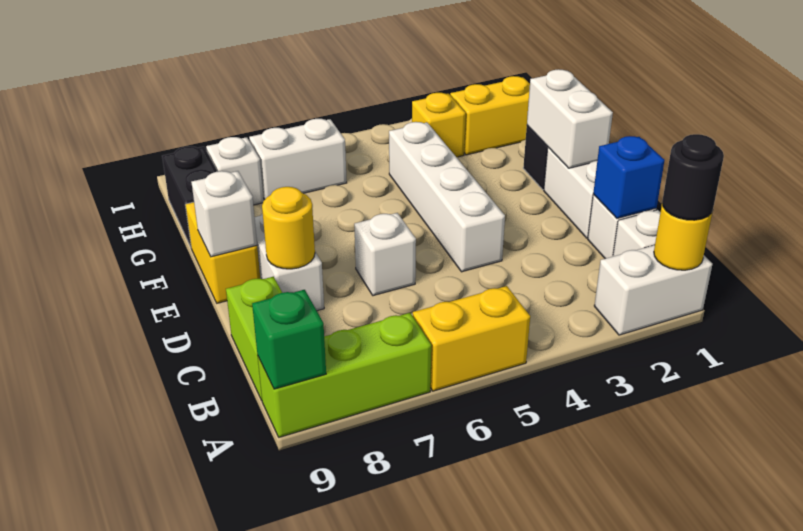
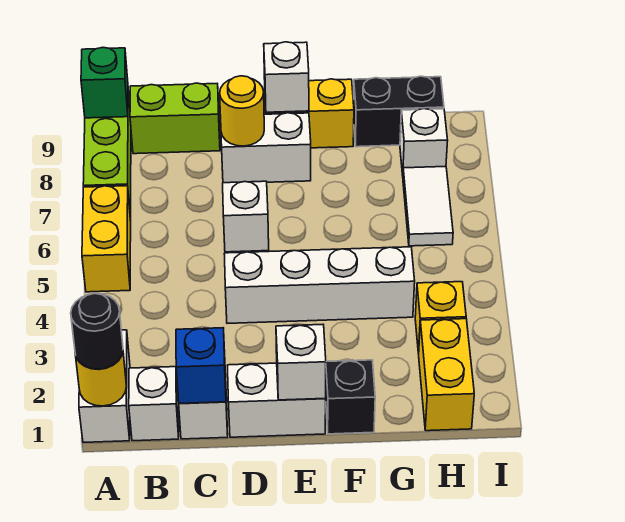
white 1x2 brick [527,69,613,168] -> white 1x1 brick [276,325,326,400]
white 1x2 brick [249,119,347,200] -> white 1x2 tile [403,167,453,246]

